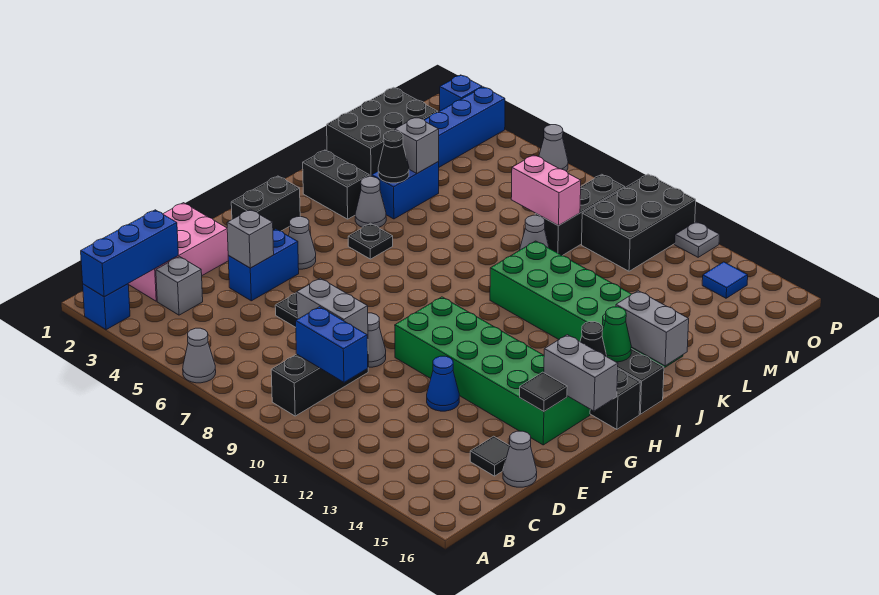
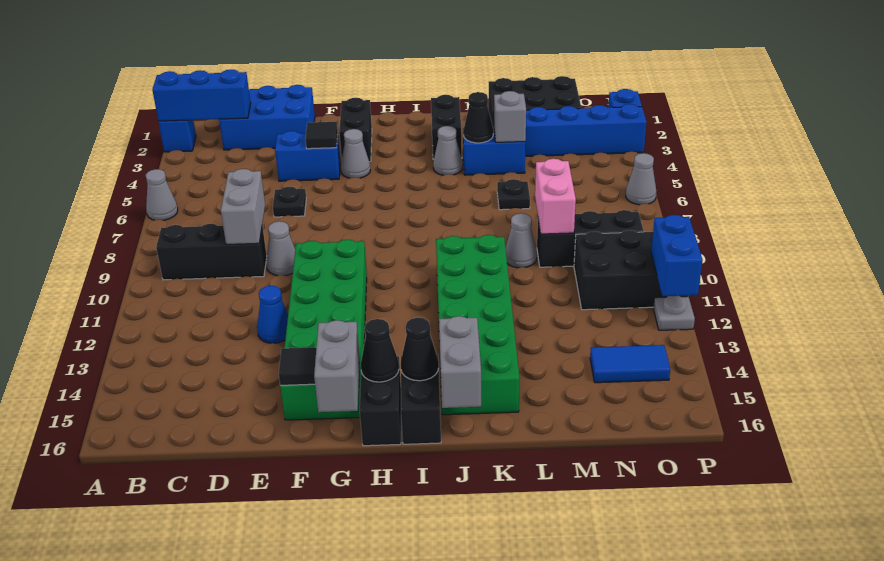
pink 2x3 brick [128,203,229,301] -> blue 2x3 brick [219,85,315,150]
grey 1x1 brick [156,257,203,315] -> none
blue 1x2 brick [296,307,368,382] -> blue 1x2 brick moved to [651,215,703,296]
black 1x1 tile [470,436,510,476] -> black 1x1 tile moved to [305,122,338,149]
grey 1x1 cone [503,431,537,487] -> none
grey 1x1 brick [227,209,274,268] -> none
black 1x2 brick [231,176,300,231] -> black 1x2 brick turned to [339,98,372,162]
black 1x1 plate [348,223,393,259] -> black 1x1 plate moved to [497,179,530,210]
green 1x1 cone [602,307,631,362] -> black 1x1 cone [401,318,439,381]
blue 1x1 tile [702,262,748,298] -> blue 1x2 tile [590,345,670,383]

